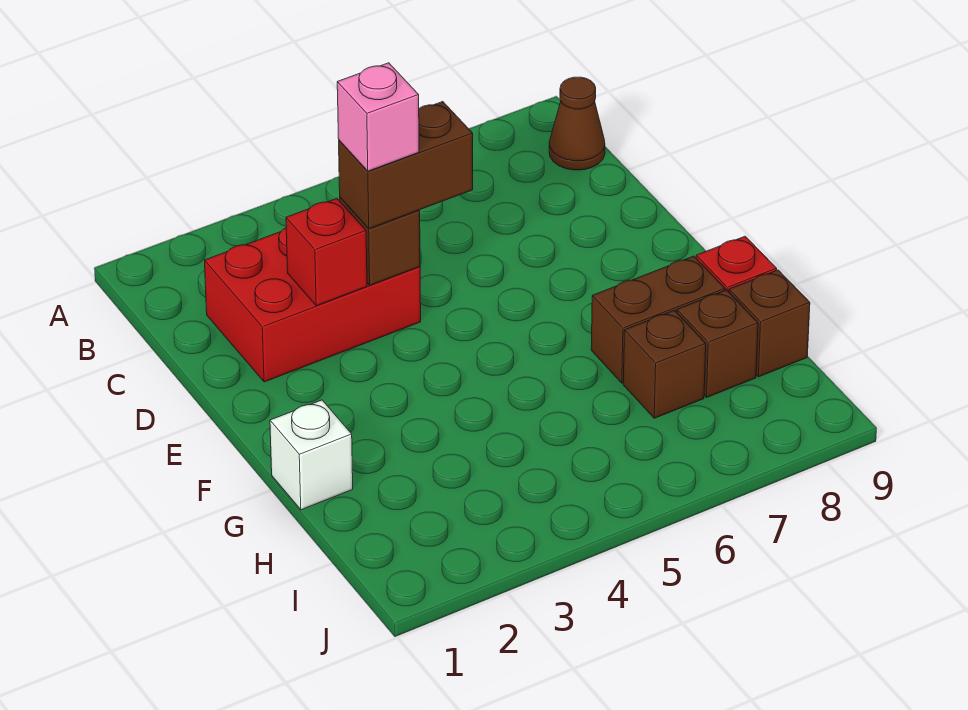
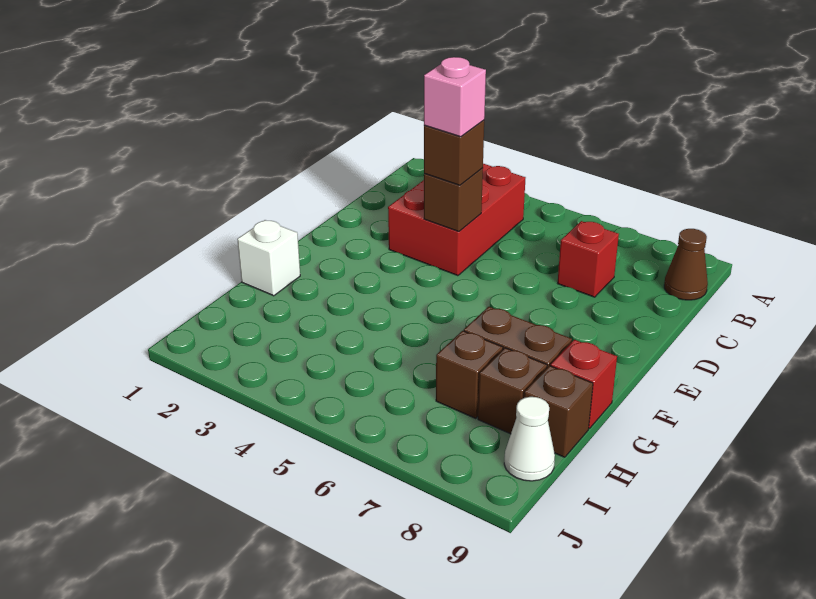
red 2x3 brick [205,228,421,382] -> red 2x3 brick turned to [388,164,525,276]
red 1x1 brick [286,198,367,306] -> red 1x1 brick moved to [558,221,619,297]
brown 1x2 brick [339,102,473,229] -> brown 1x1 brick [424,120,484,185]
none -> white 1x1 cone [504,397,555,481]

